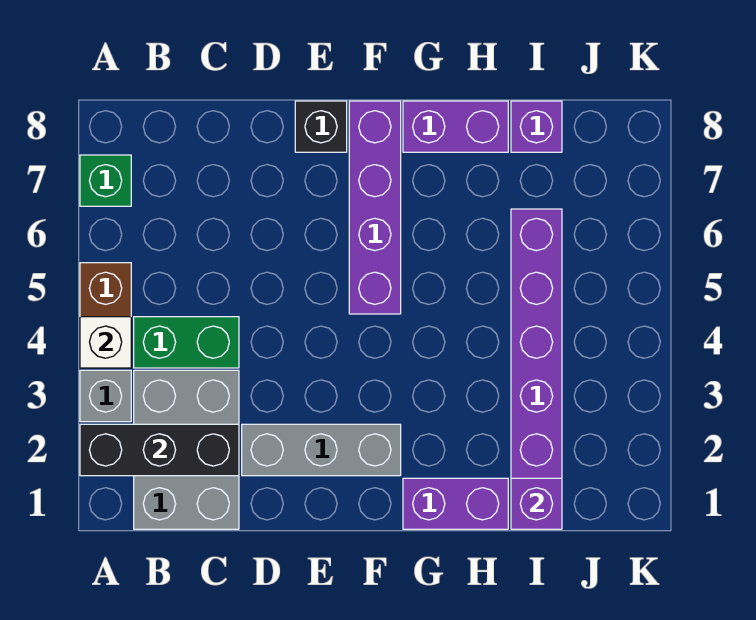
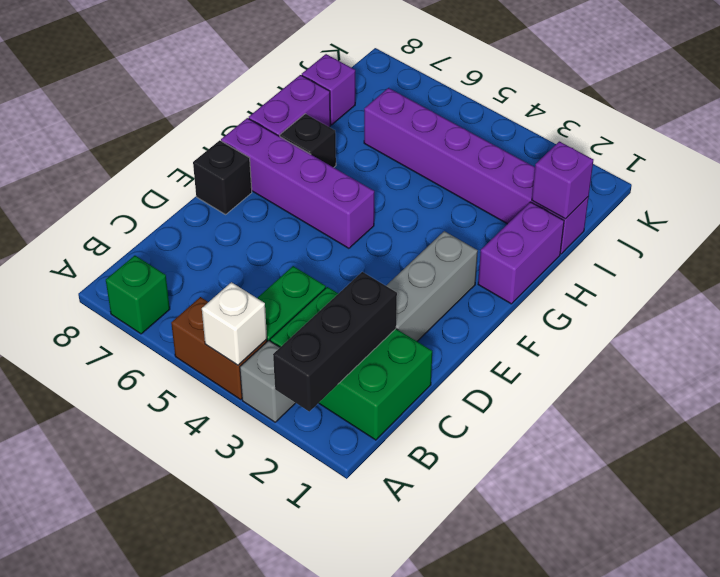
grey 2x3 brick [134,370,239,529] -> green 2x3 brick [270,287,432,440]
none -> black 1x1 brick [280,114,336,167]

